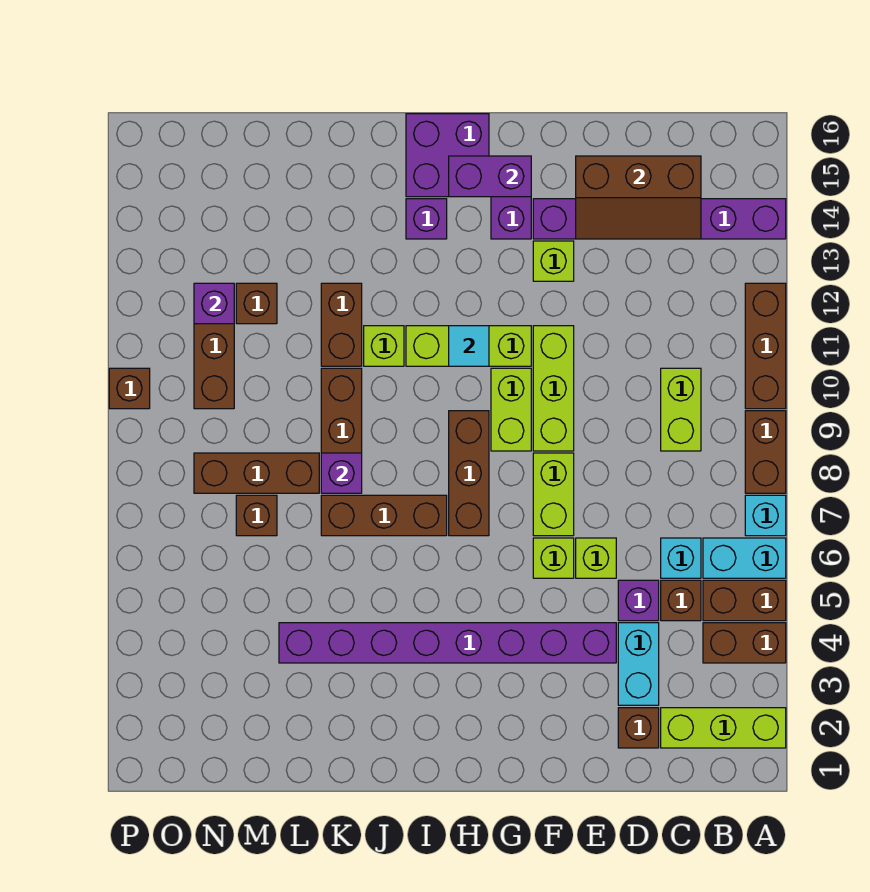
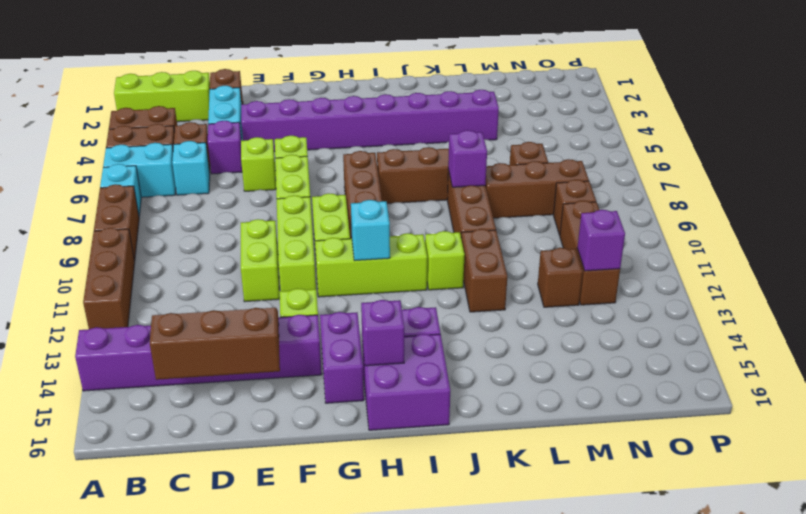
lime 1x2 brick [661,368,701,451] -> lime 1x2 brick moved to [241,219,280,302]
purple 1x2 brick [449,156,531,197] -> purple 1x1 brick [361,300,404,366]
cyan 1x1 tile [449,326,489,366] -> cyan 1x1 brick [351,200,390,261]
brown 1x1 brick [109,368,150,409] -> brown 1x1 brick moved to [553,180,596,235]

